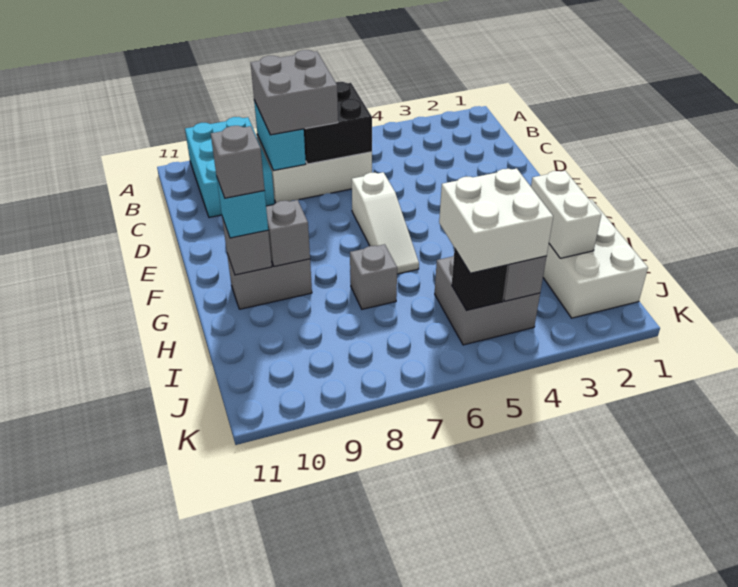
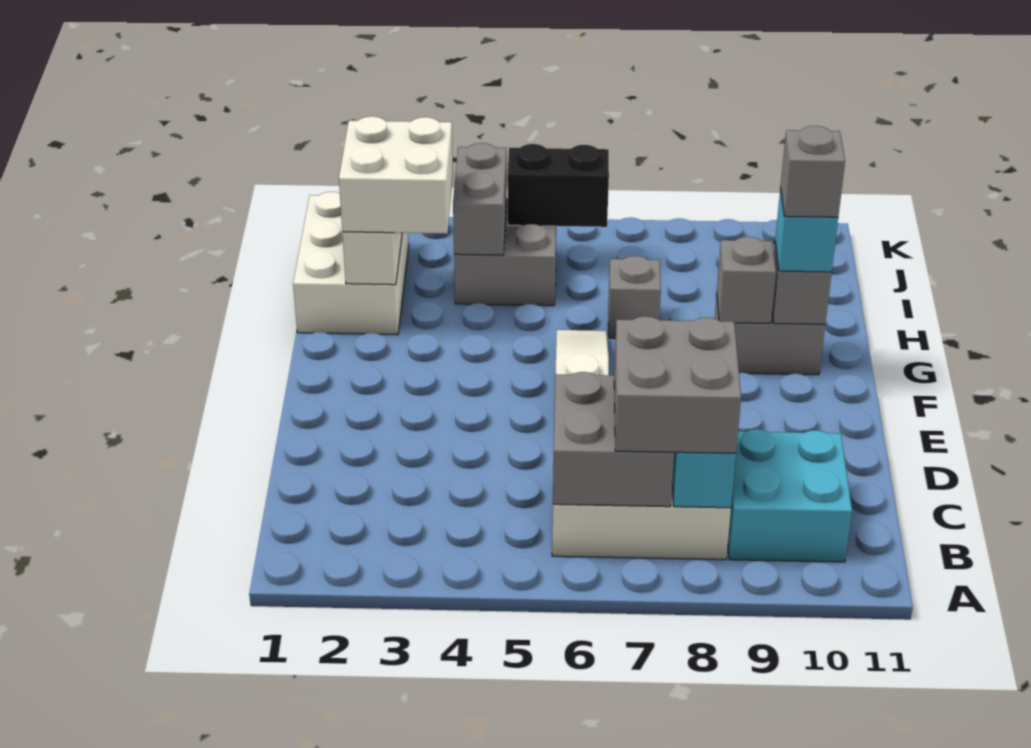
cyan 2x3 brick [185,117,275,217] -> cyan 2x2 brick [728,429,852,562]
black 2x2 brick [304,82,372,164] -> grey 2x2 brick [553,372,674,507]
white 2x2 brick [439,169,553,273] -> white 2x2 brick moved to [339,116,453,234]
black 1x1 brick [452,249,508,310] -> black 1x2 brick [507,144,609,227]

